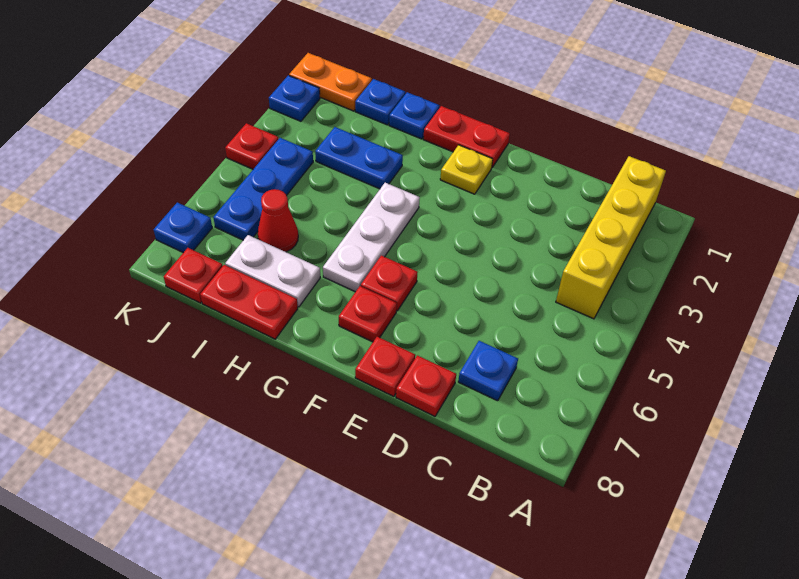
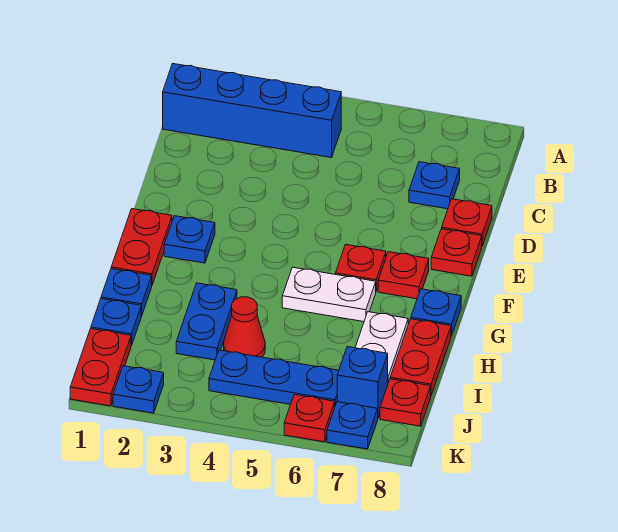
yellow 1x4 brick [556,156,666,319] -> blue 1x4 brick [163,64,341,158]
yellow 1x1 plate [440,145,493,194] -> blue 1x1 plate [164,216,215,263]
white 1x3 plate [323,183,420,292] -> white 1x2 plate [282,267,376,322]
none -> blue 1x1 plate [411,289,461,336]
red 1x1 cone [258,189,298,252] -> red 1x1 cone moved to [224,297,265,357]
orange 1x2 plate [289,53,372,111] -> red 1x2 plate [70,329,131,406]
none -> blue 1x1 brick [337,347,388,418]
red 1x1 plate [225,123,278,169] -> red 1x1 plate moved to [284,395,335,442]

